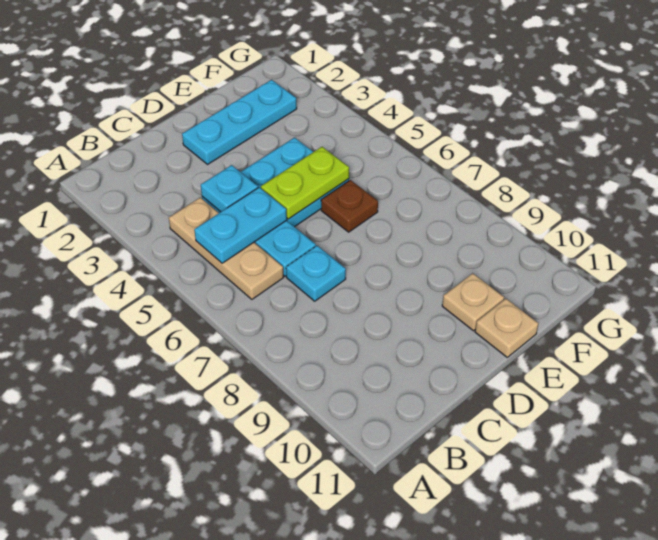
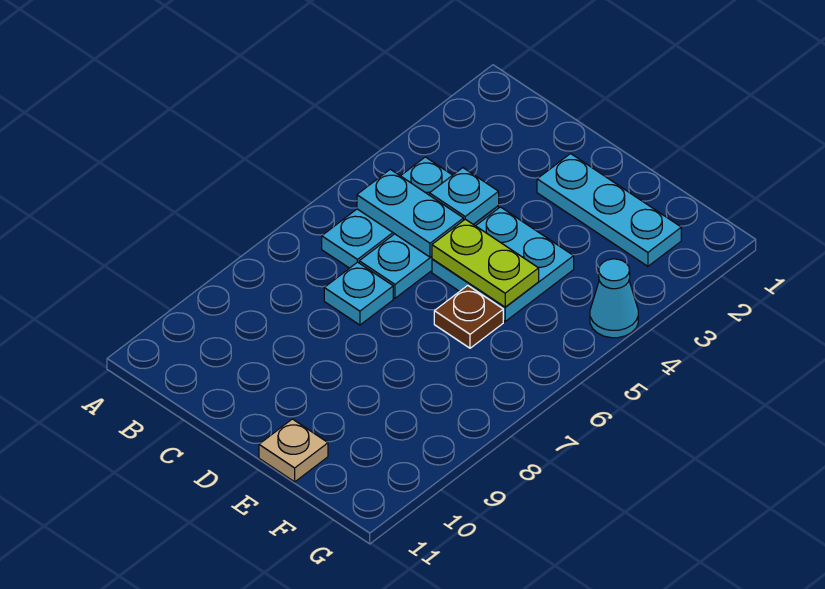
tan 1x3 plate [169,198,284,299] -> cyan 1x3 plate [322,157,452,268]
tan 1x1 plate [442,273,504,331] -> none
none -> cyan 1x1 cone [590,259,638,338]

